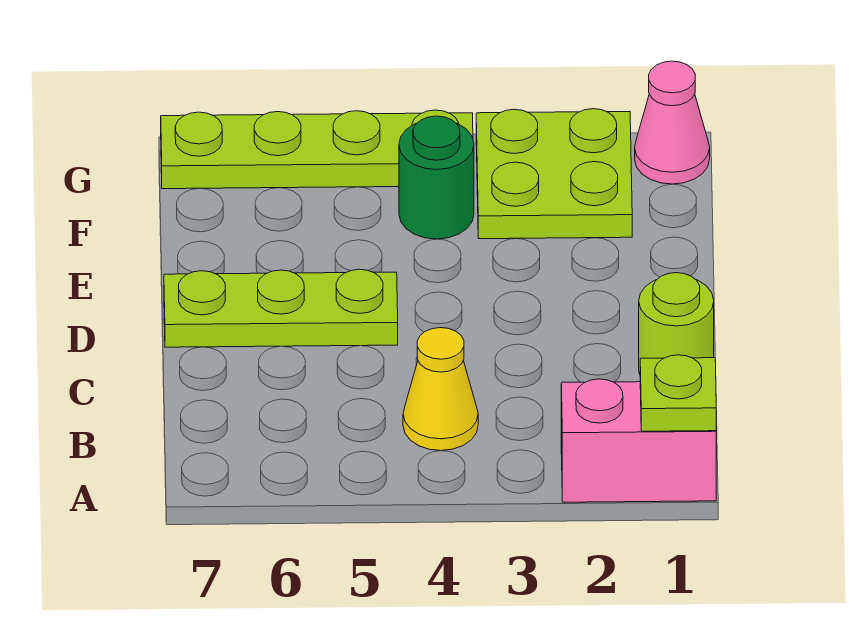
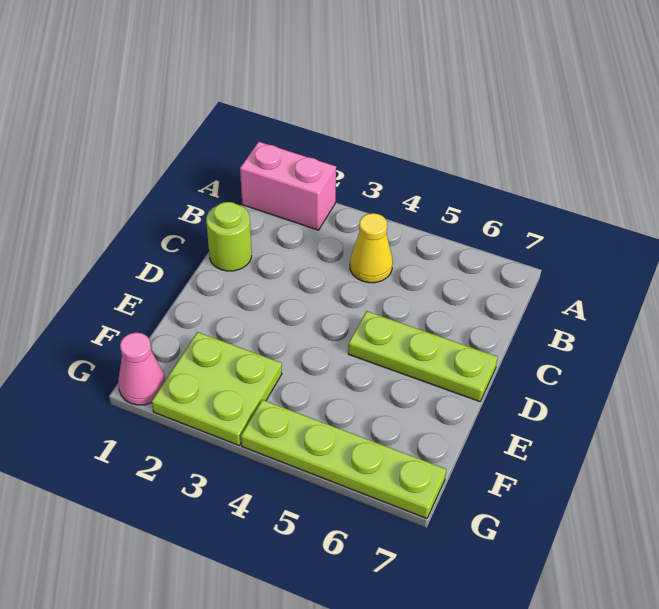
lime 1x1 plate [640,355,716,431] -> none
green 1x1 round brick [399,116,474,239] -> none

